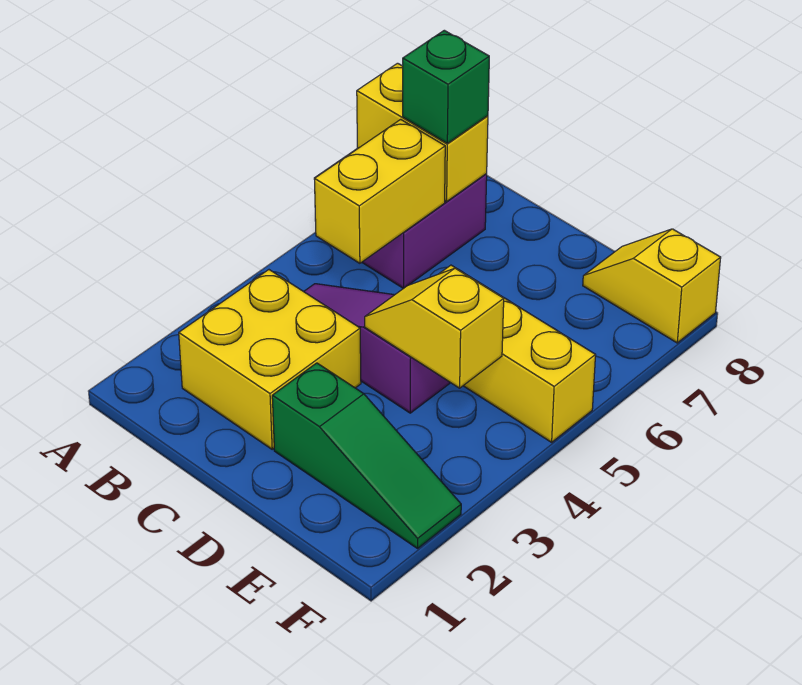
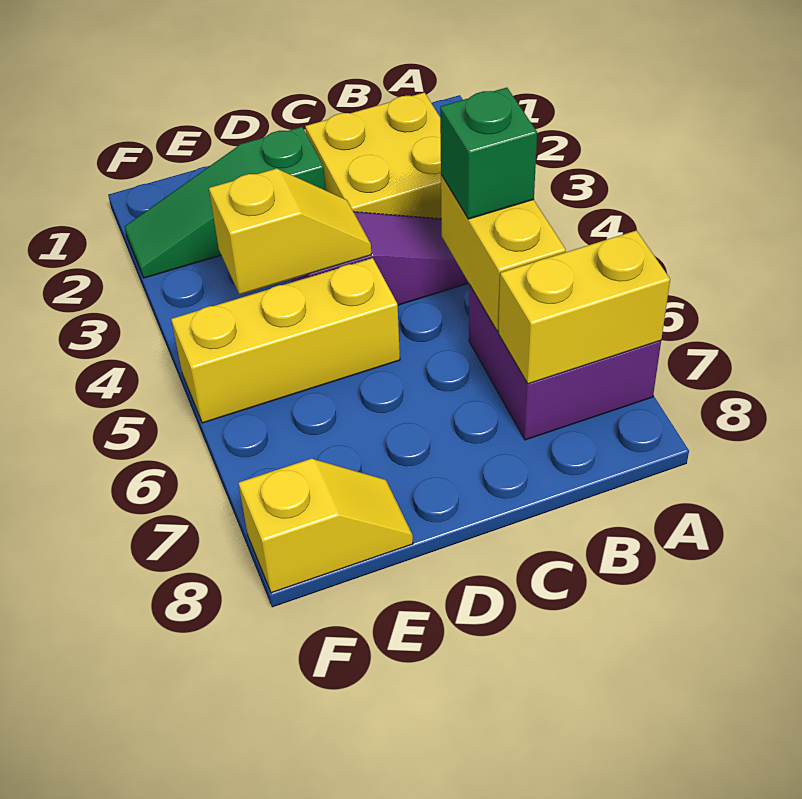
green 1x1 brick [403,30,489,143] -> green 1x1 brick moved to [440,88,537,219]

